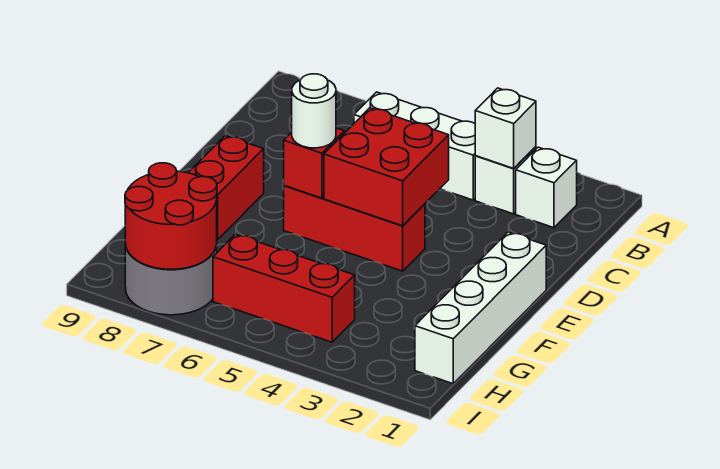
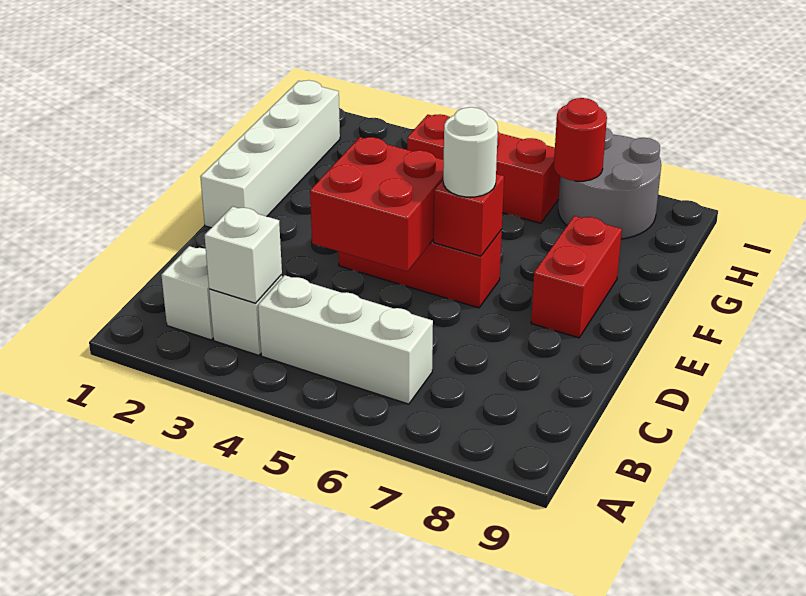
red 2x2 round brick [125,163,217,269] -> red 1x1 round brick [554,98,607,181]

